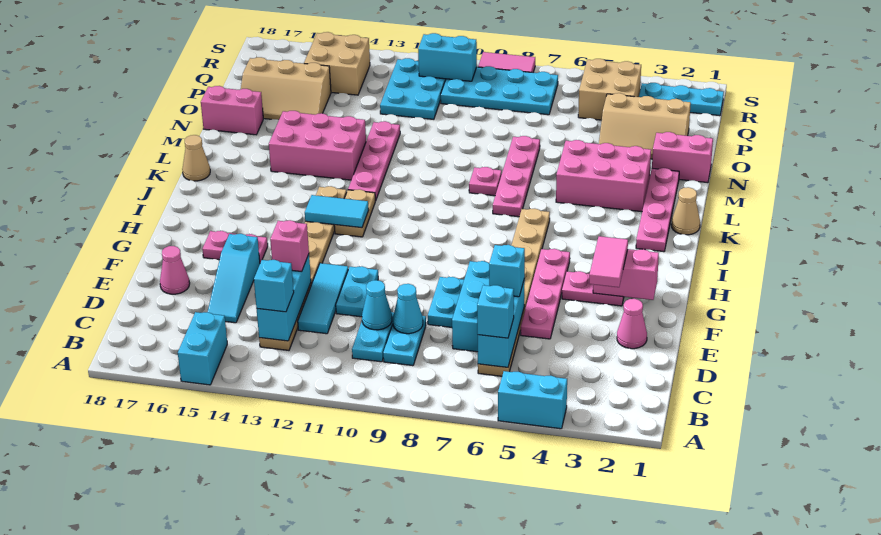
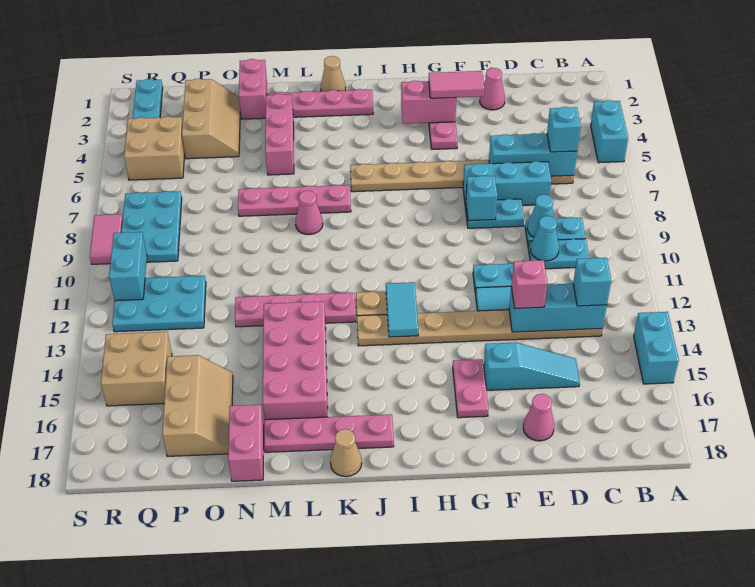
cyan 1x2 brick [178,312,227,385] -> cyan 1x2 brick turned to [634,312,679,384]
pink 1x4 plate [521,249,570,339] -> pink 1x4 plate moved to [264,414,394,452]
cyan 1x1 brick [489,245,525,297] -> cyan 1x1 brick moved to [466,176,497,221]
pink 1x2 brick [593,249,659,300] -> pink 1x2 brick turned to [401,81,456,124]
pink 2x3 brick [556,140,651,212] -> pink 1x3 brick [265,94,294,175]
pink 1x1 plate [469,167,502,196] -> pink 1x1 cone [295,190,323,235]
pink 2x3 brick [269,111,366,180] -> pink 2x4 brick [263,301,328,420]
cyan 2x4 plate [441,66,558,115] -> cyan 2x3 plate [121,191,182,262]

